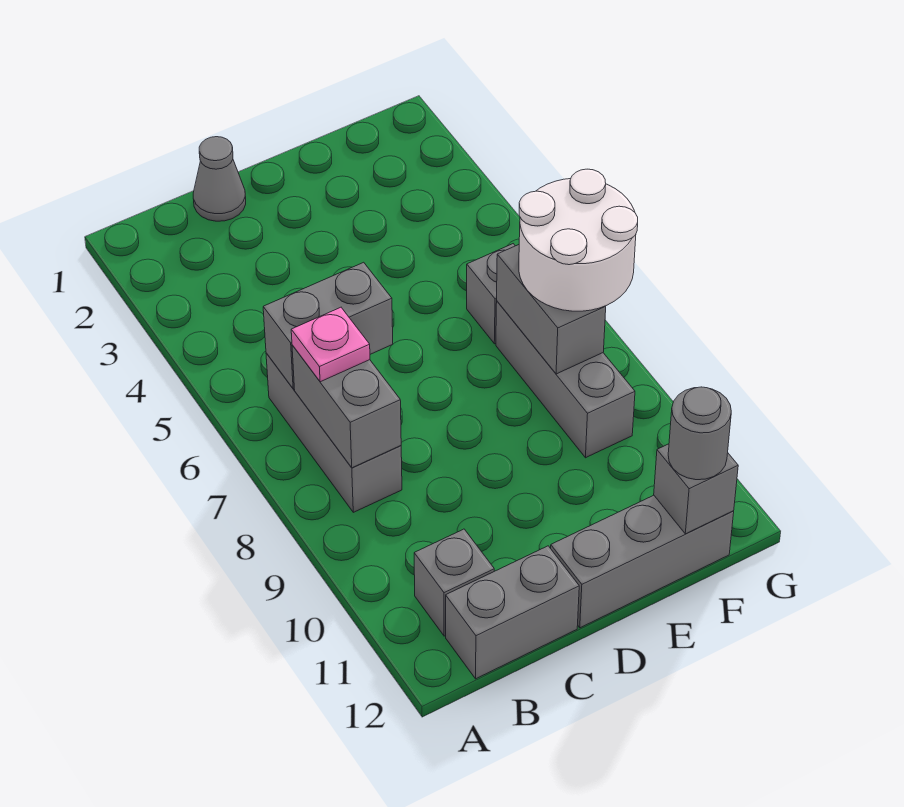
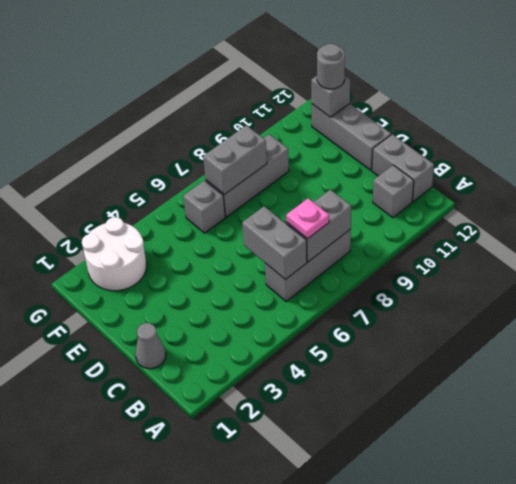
white 2x2 round brick [519,169,638,311] -> white 2x2 round brick moved to [82,217,146,291]

